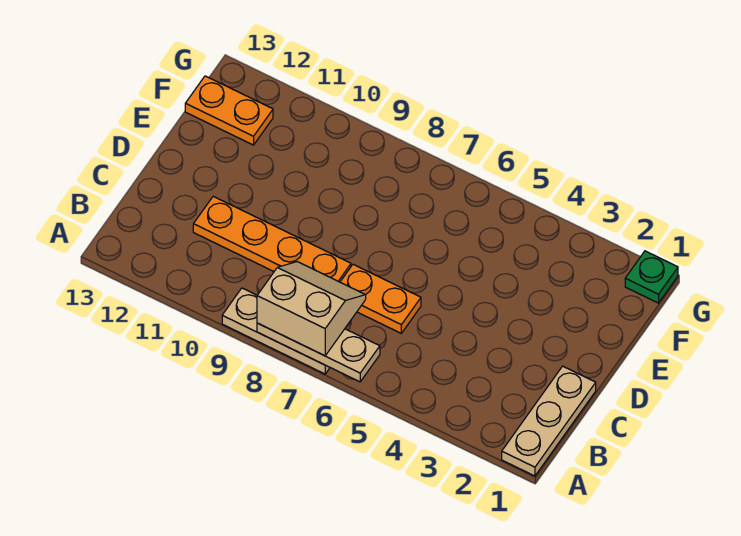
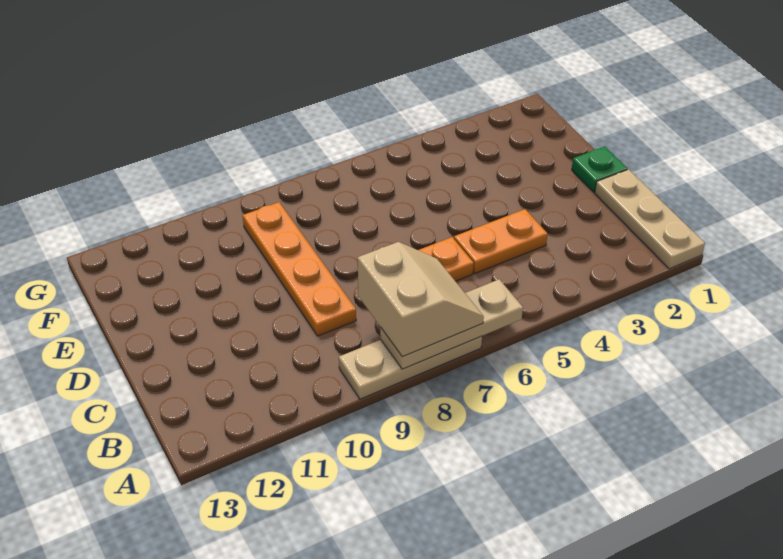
tan 2x2 slope [257,262,366,356] -> tan 2x2 slope turned to [357,242,484,357]
orange 1x4 plate [193,196,351,282] -> orange 1x4 plate turned to [243,202,356,336]
orange 1x2 plate [185,76,273,145] -> orange 1x2 plate moved to [454,209,548,273]
green 1x1 plate [625,251,678,303] -> green 1x1 plate moved to [572,146,627,192]

